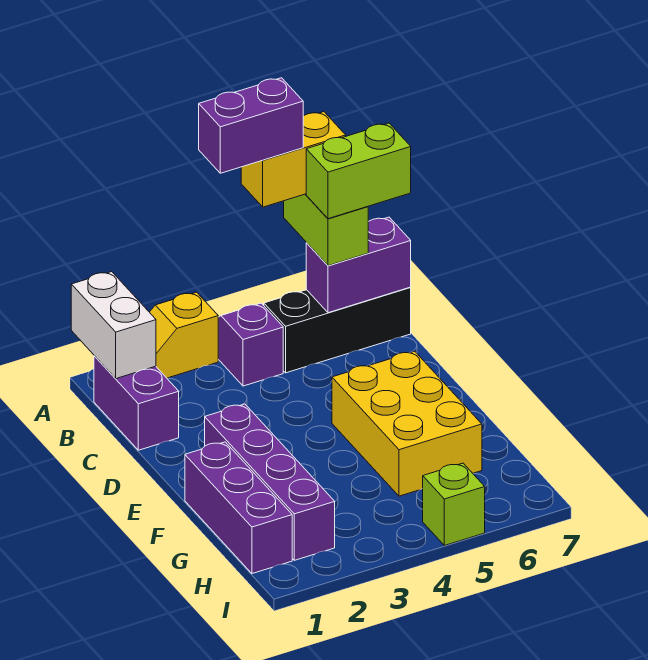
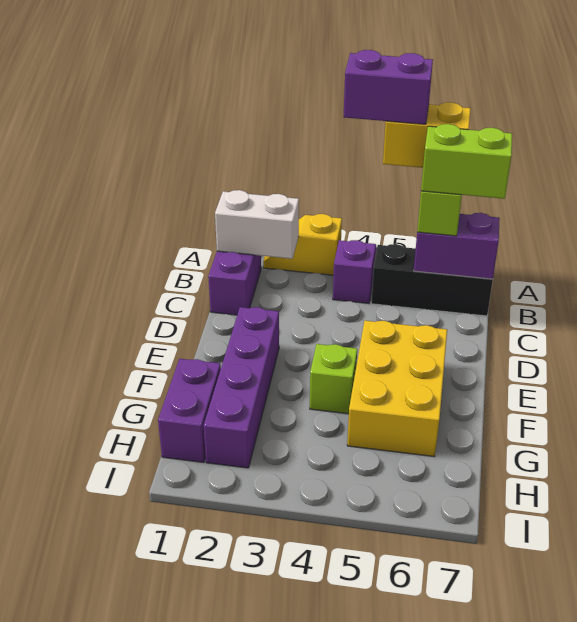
white 1x2 brick [71,272,156,379] -> white 1x2 brick turned to [215,190,299,259]
purple 1x3 brick [185,442,292,574] -> purple 1x2 brick [158,359,221,463]
lime 1x1 brick [423,463,485,546] -> lime 1x1 brick moved to [310,344,357,414]

